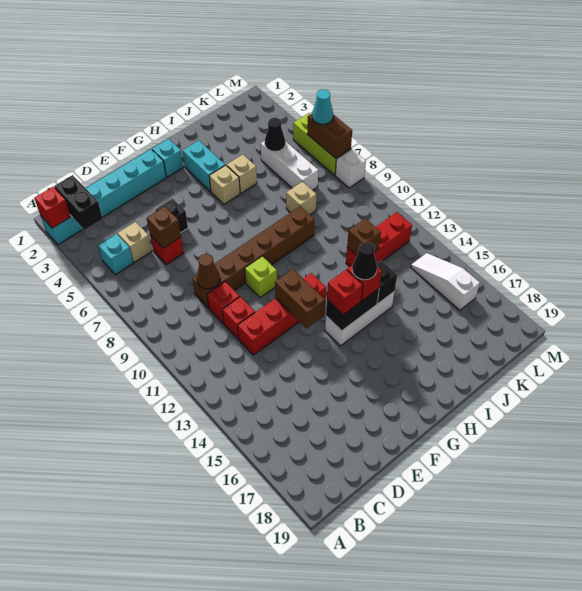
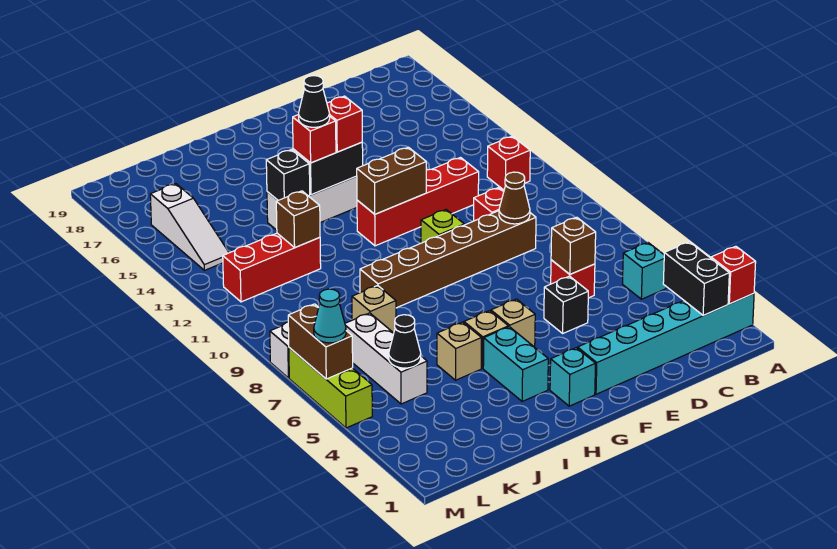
tan 1x1 brick [118,222,152,263] -> tan 1x1 brick moved to [491,299,535,346]
red 1x1 brick [222,297,255,339] -> red 1x1 brick moved to [487,136,530,190]
brown 1x2 brick [275,269,325,328] -> brown 1x2 brick turned to [357,147,426,214]

